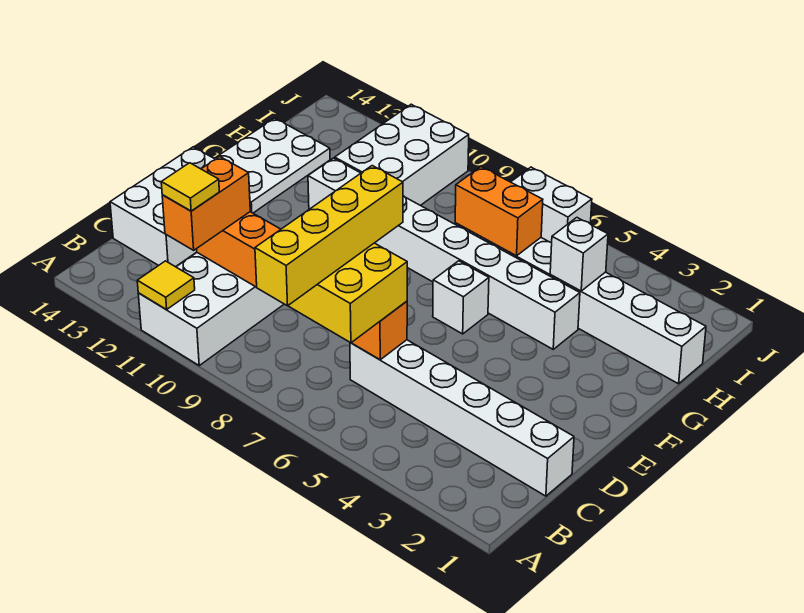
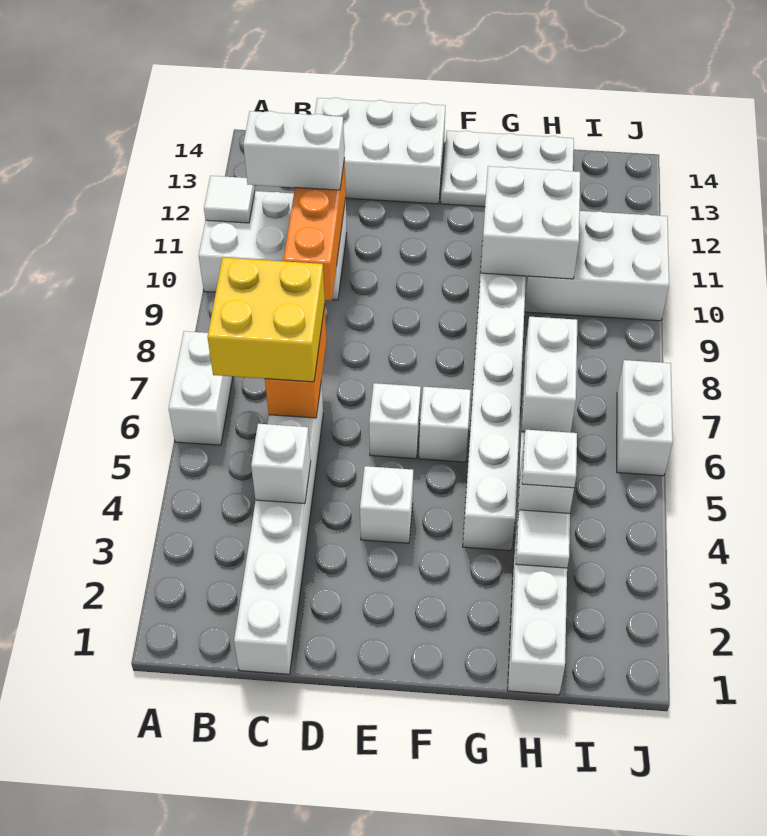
none -> white 1x2 brick [169,331,233,445]
yellow 1x4 brick [255,166,403,306] -> none
yellow 1x1 tile [137,261,195,309] -> white 1x1 tile [204,176,255,223]
orange 1x2 brick [162,157,250,250] -> white 1x2 brick [243,111,345,190]
yellow 1x1 tile [161,163,219,211] -> none
none -> white 1x1 brick [251,424,311,504]
none -> white 1x1 brick [360,466,413,543]
none -> white 1x1 brick [369,383,421,459]
none -> white 2x2 brick [481,166,580,279]
none -> white 1x1 tile [516,510,570,568]
none -> white 1x1 plate [522,430,577,488]
orange 1x2 brick [455,167,543,256] -> white 1x2 brick [522,317,577,433]

